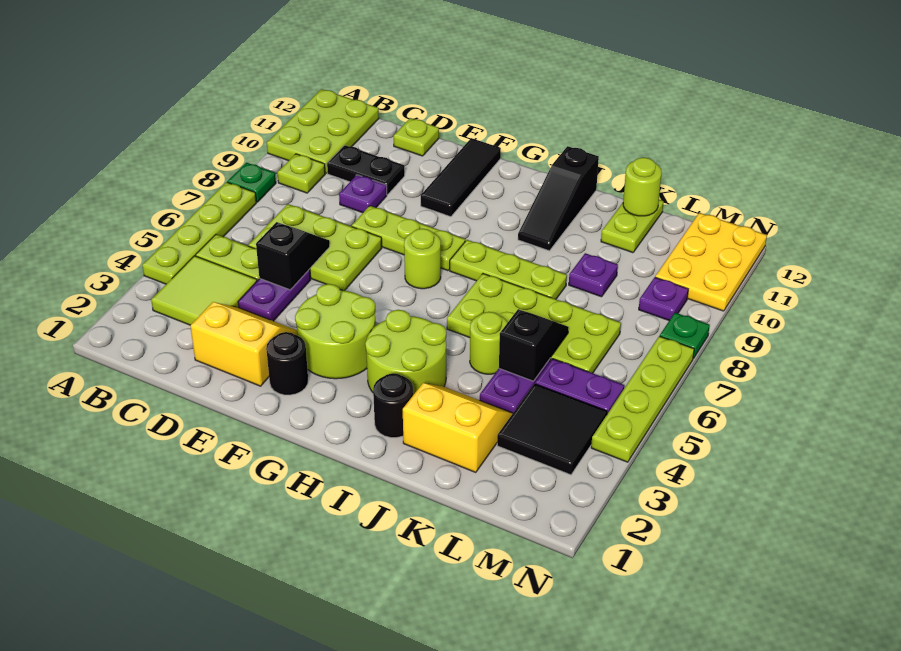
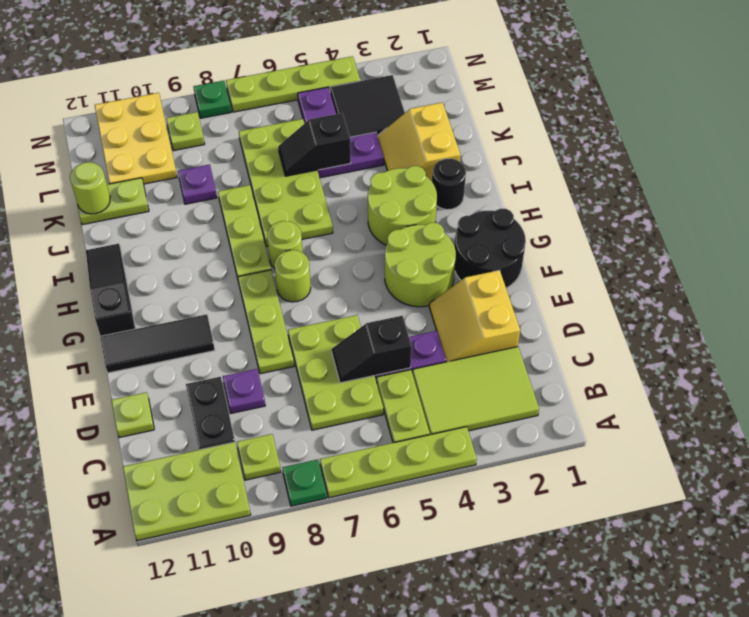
lime 2x2 tile [151,256,257,325] -> lime 2x3 tile [413,347,539,435]
black 1x1 round brick [266,332,308,395] -> black 2x2 round brick [454,209,526,288]
black 1x3 slope [518,146,599,251] -> black 1x3 slope turned to [86,244,135,336]
lime 1x1 round brick [470,312,508,374] -> lime 1x1 round brick moved to [267,221,303,268]
purple 1x1 plate [639,277,688,321] -> lime 1x1 plate [166,112,205,151]
yellow 2x3 plate [655,213,767,311] -> yellow 2x3 plate turned to [95,93,177,184]

